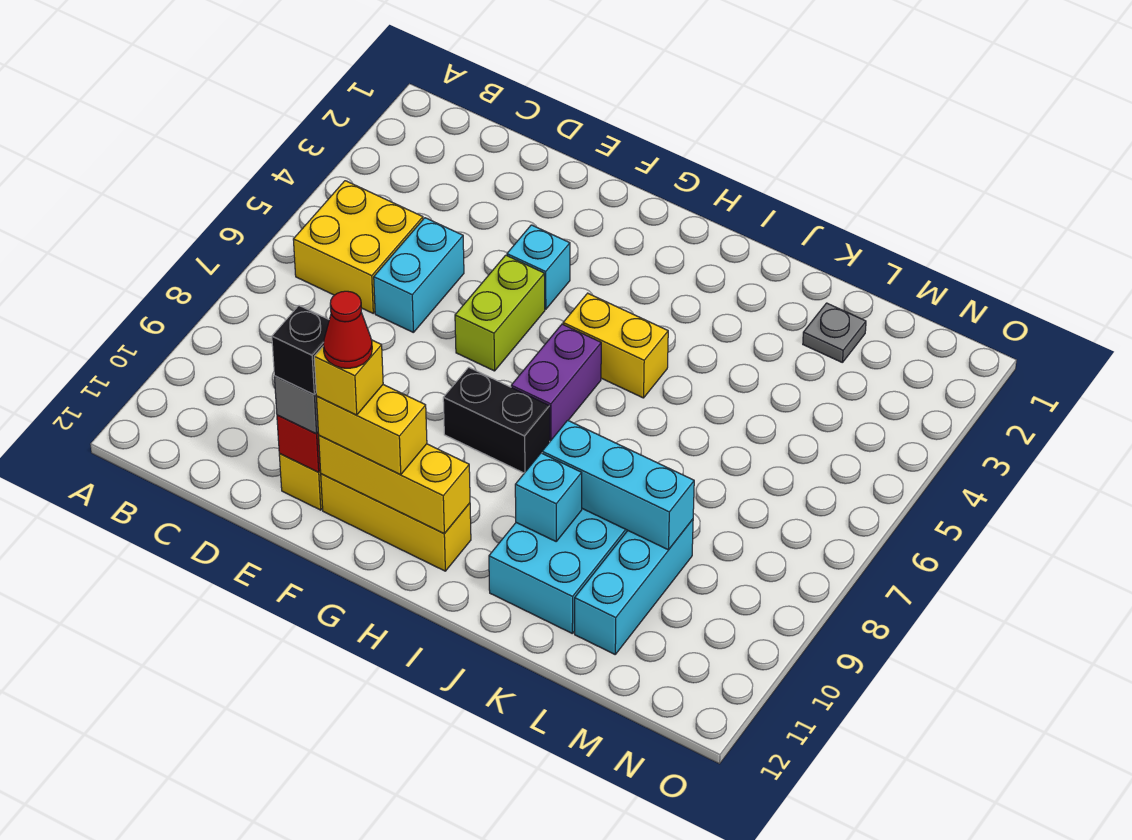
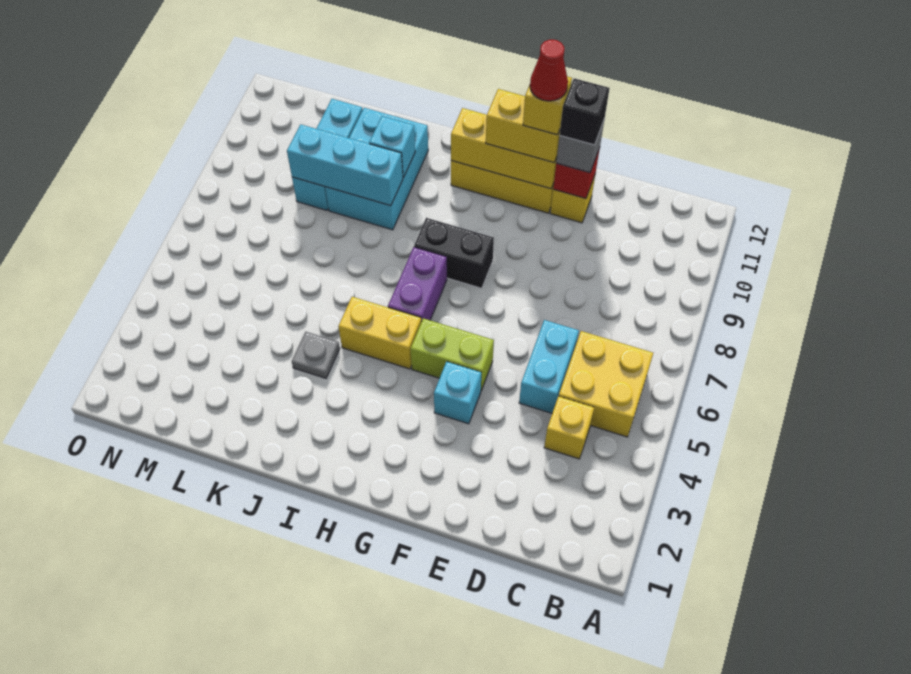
none -> yellow 1x1 brick [544,396,594,459]
lime 1x2 brick [455,255,545,371] -> lime 1x2 brick turned to [410,318,494,390]
grey 1x1 plate [803,303,866,362] -> grey 1x1 plate moved to [292,332,340,378]

